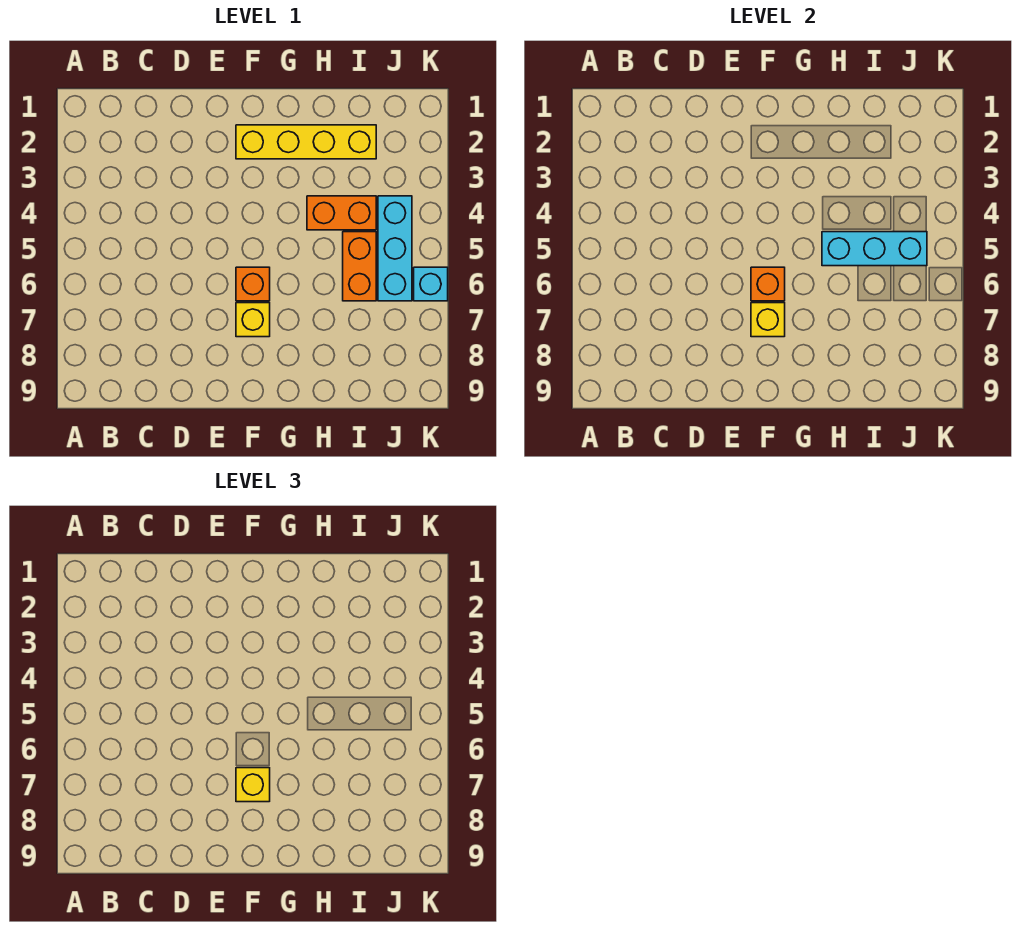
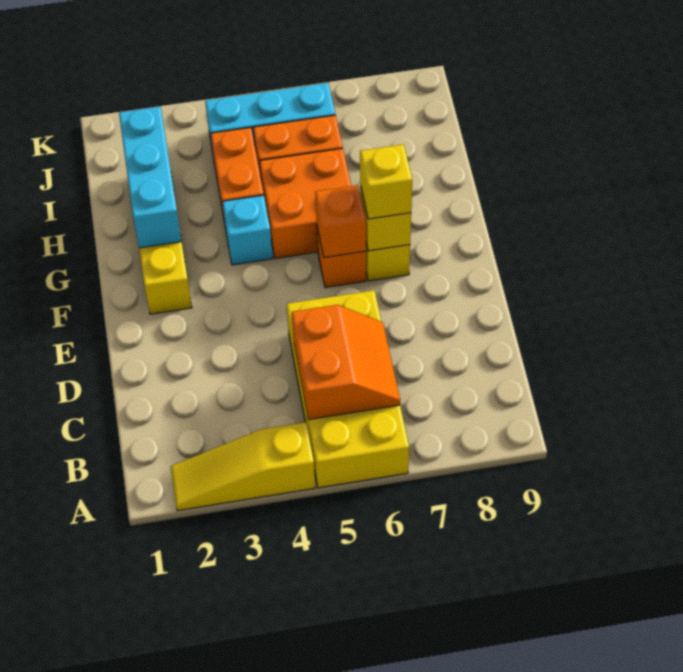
none -> yellow 1x3 slope [171,422,315,511]
none -> yellow 2x4 brick [287,290,409,488]
none -> orange 2x2 slope [292,305,400,420]
none -> orange 2x2 brick [260,148,351,258]
cyan 1x3 brick [822,232,927,266] -> cyan 1x3 brick moved to [119,107,182,248]
cyan 1x1 brick [414,267,448,301] -> cyan 1x1 brick moved to [222,195,273,265]

